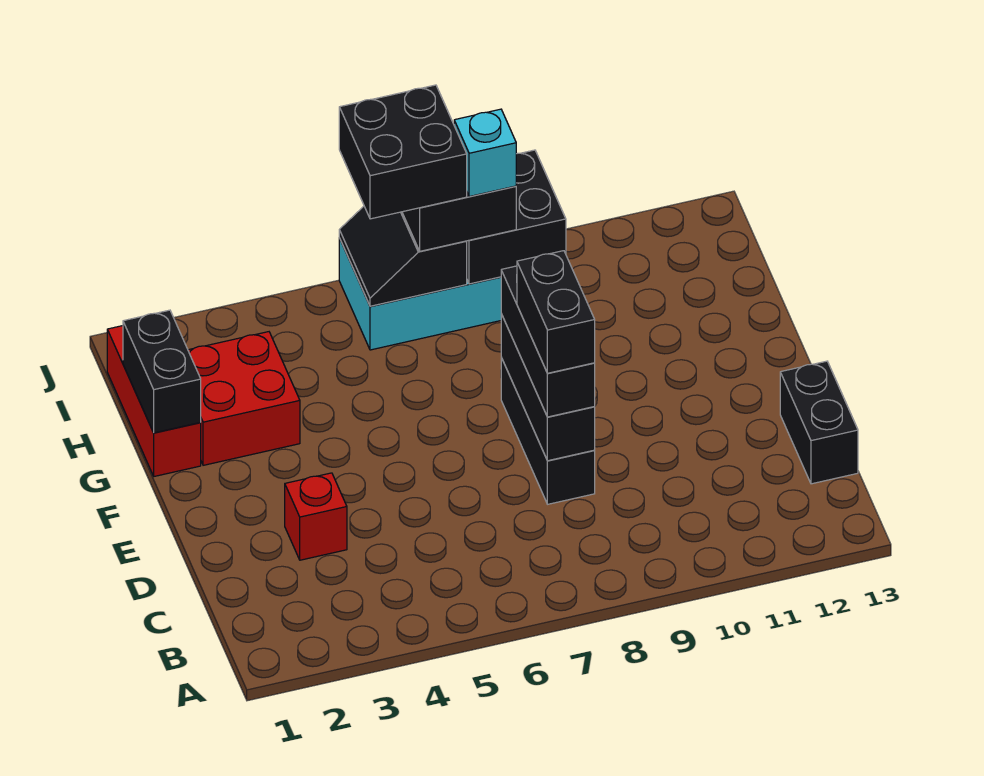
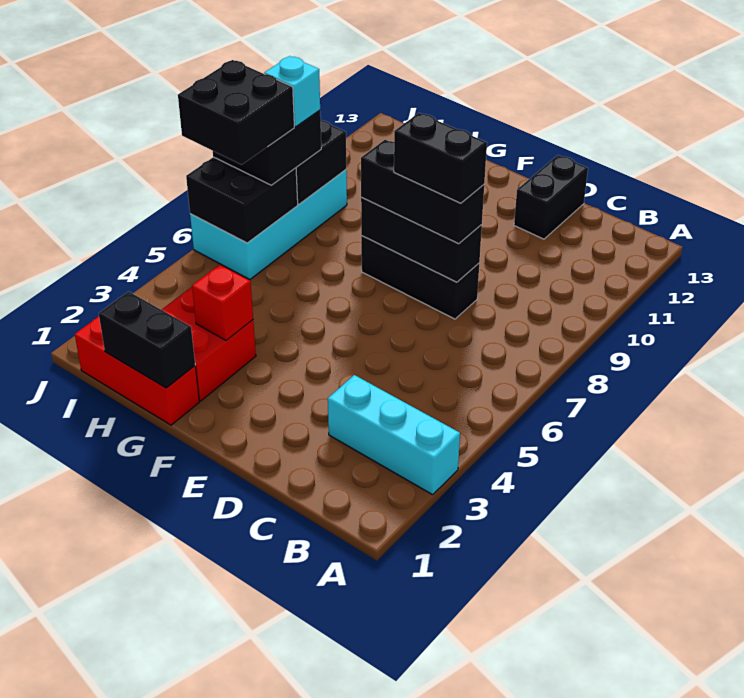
none -> cyan 1x3 brick [328,375,460,495]
black 1x2 brick [780,361,858,484] -> black 1x2 brick turned to [514,155,588,239]
red 1x1 brick [285,473,347,560] -> red 1x1 brick moved to [192,265,253,340]
black 2x2 slope [339,206,467,306] -> black 2x2 brick [186,157,298,243]

